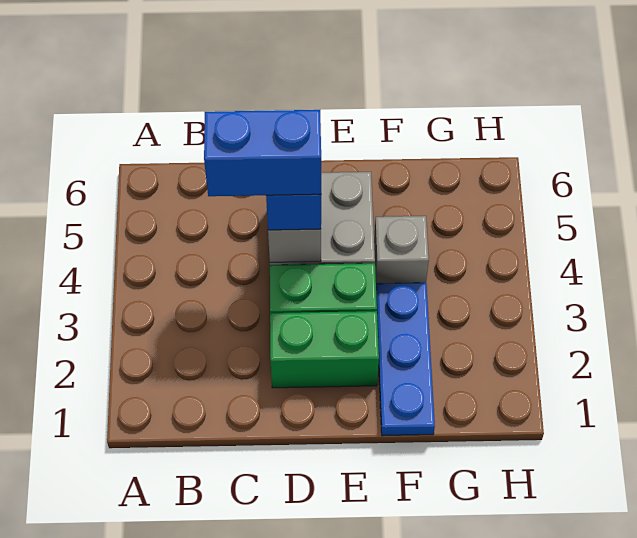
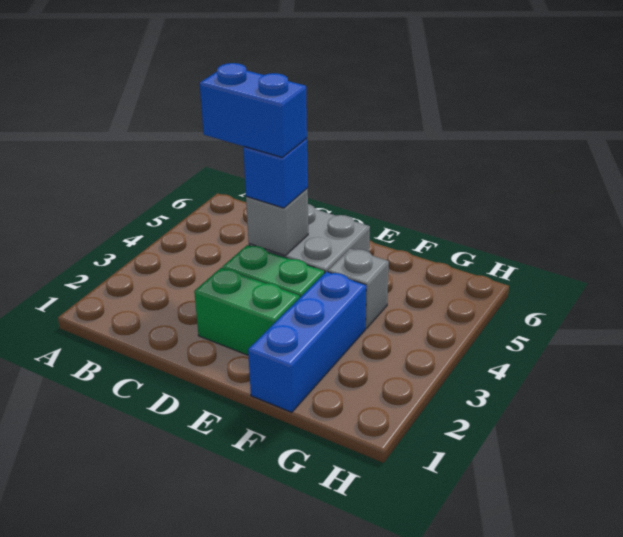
blue 1x3 plate [376,283,435,436] -> blue 1x3 brick [248,272,366,412]

